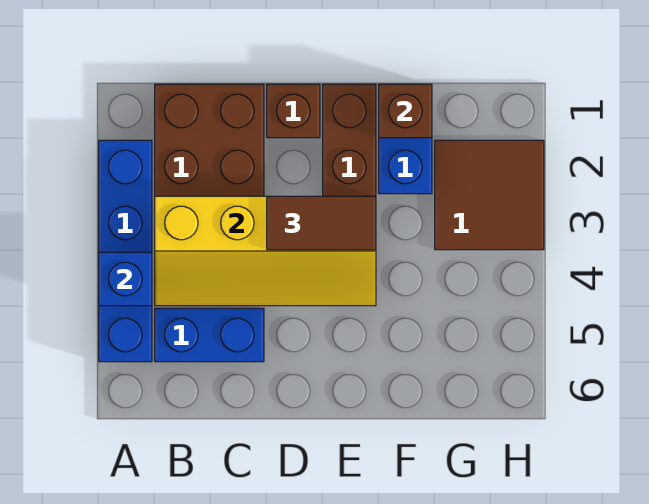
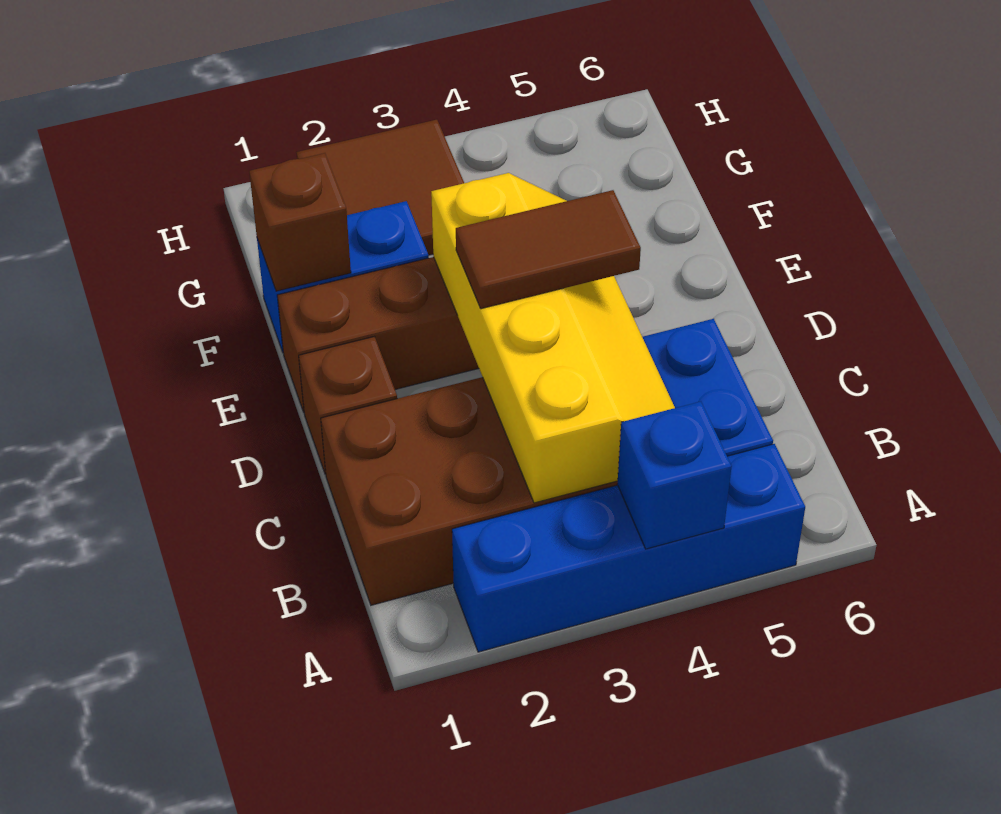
brown 1x2 tile [267,196,376,250] -> brown 1x2 tile turned to [456,190,641,309]

